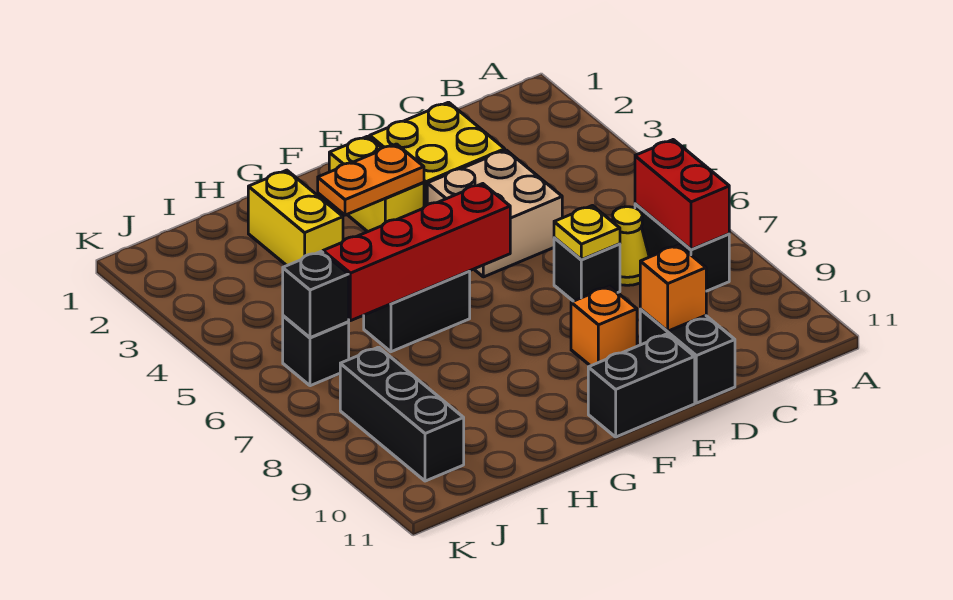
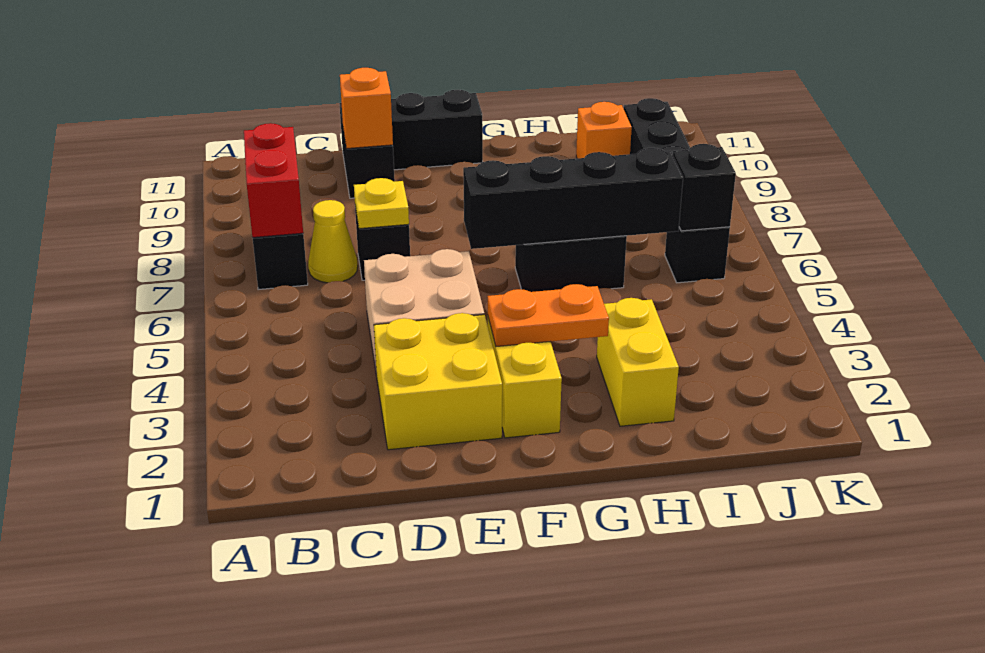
orange 1x1 brick [571,286,637,366] -> orange 1x1 brick moved to [576,102,632,158]
red 1x4 brick [323,184,510,321] -> black 1x4 brick [463,148,683,249]

